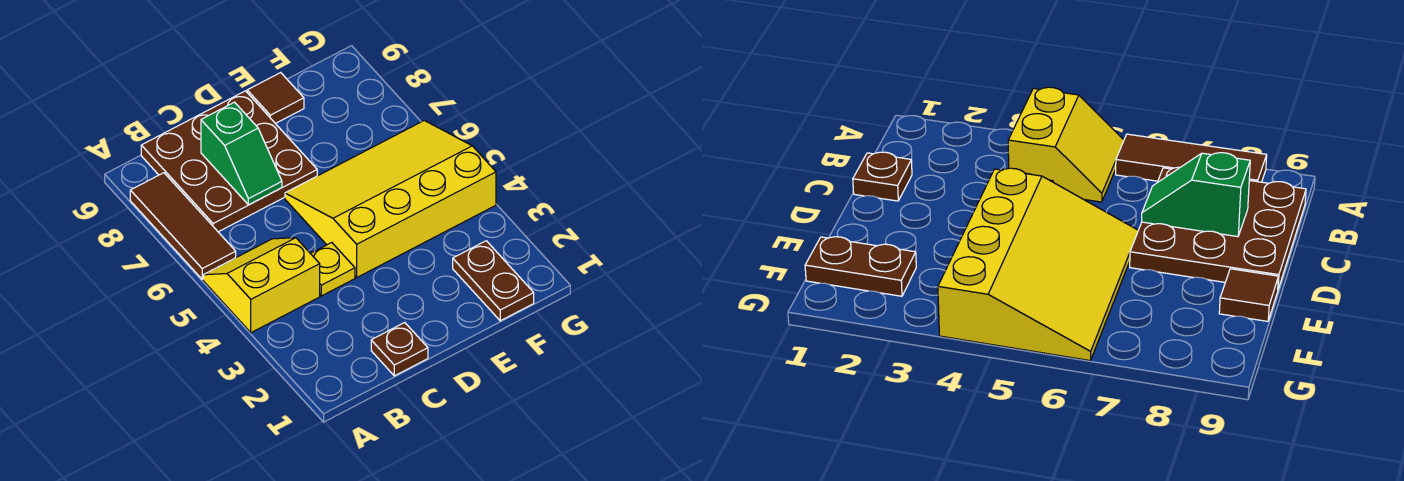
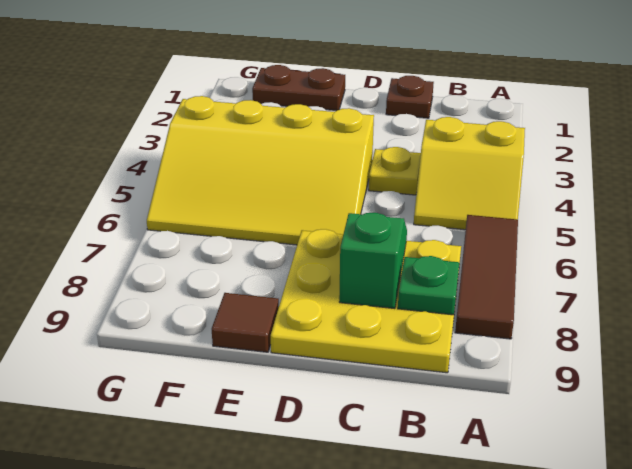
brown 3x3 plate [141,91,317,232] -> yellow 3x3 plate [271,229,461,373]
none -> green 1x1 plate [398,256,459,315]
brown 1x2 plate [453,241,534,321] -> brown 1x2 plate turned to [252,65,345,111]

